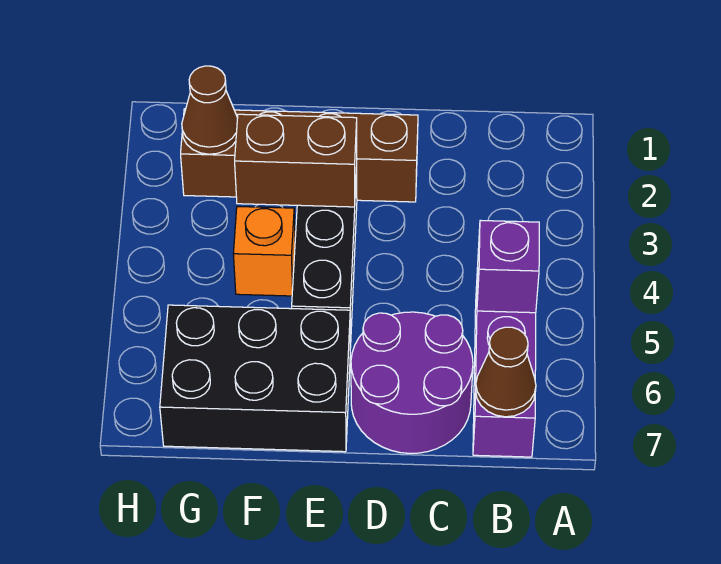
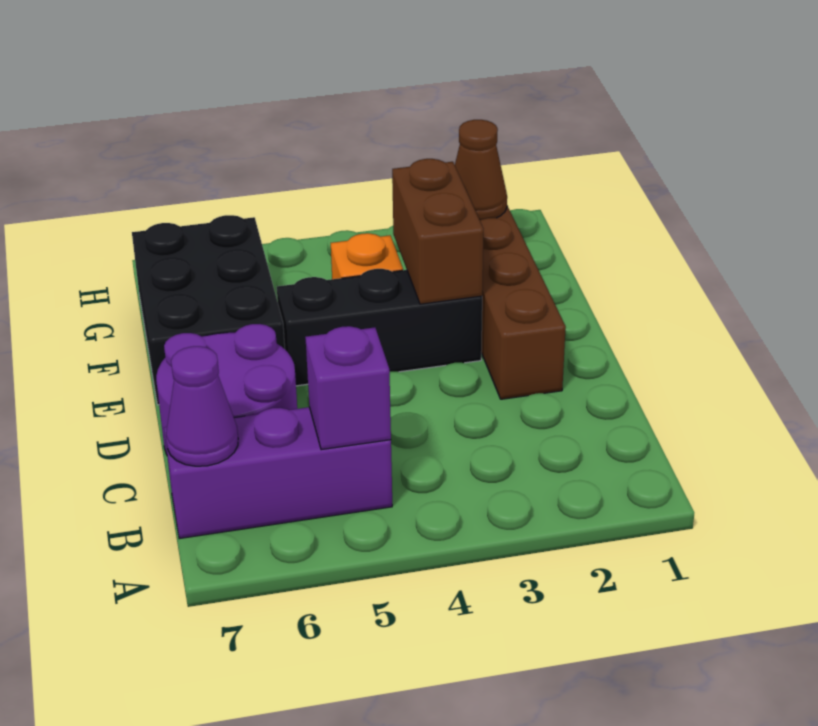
brown 1x1 cone [476,327,536,417] -> purple 1x1 cone [166,346,238,466]

